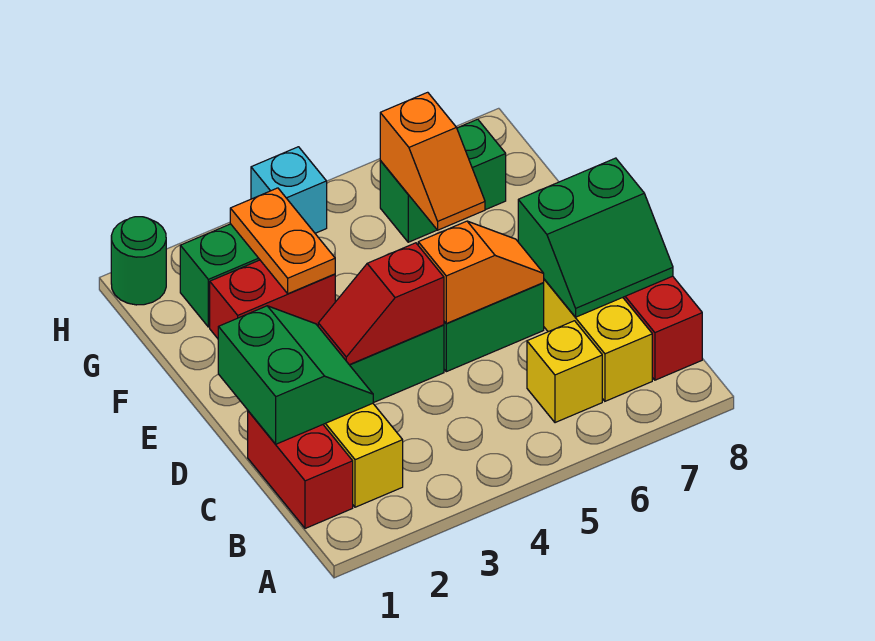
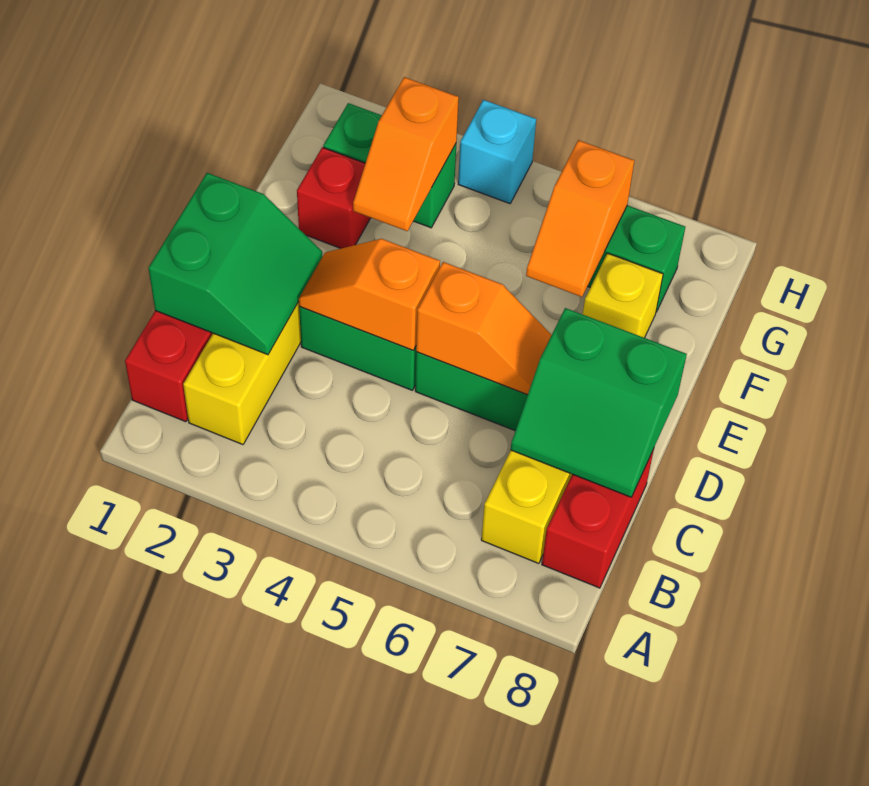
yellow 1x1 brick [527,321,602,423] -> yellow 1x1 brick moved to [583,253,663,338]
red 1x2 slope [318,243,444,365] -> orange 1x2 slope [299,239,440,350]
red 1x2 brick [210,260,335,338] -> red 1x1 brick [297,147,370,249]
orange 1x2 plate [230,188,335,294] -> orange 1x2 slope [353,77,459,231]
green 1x1 round brick [111,217,166,305] -> none

